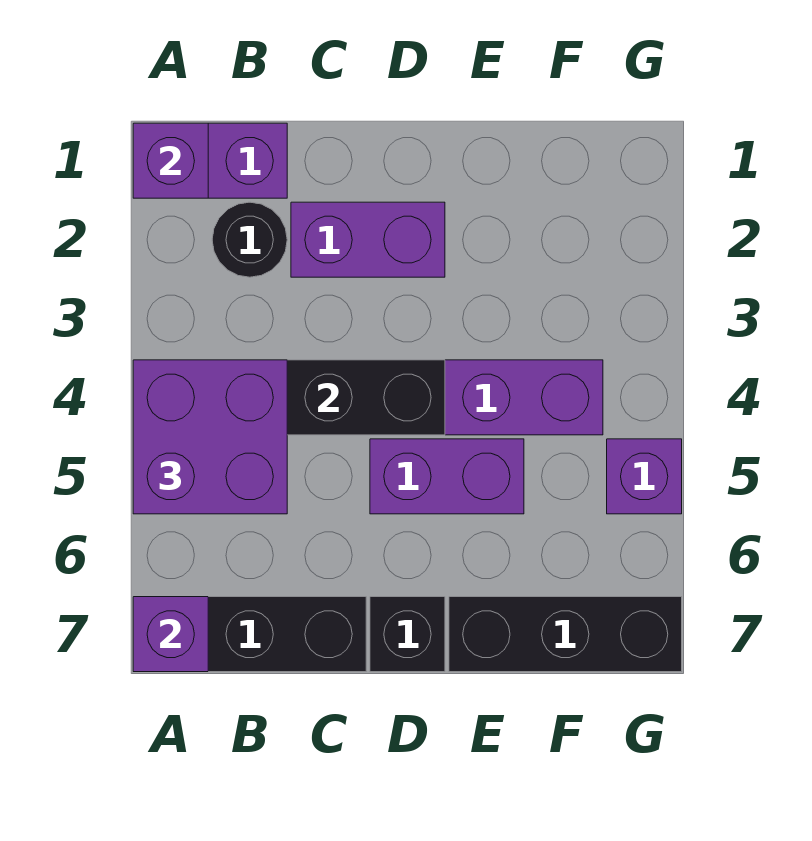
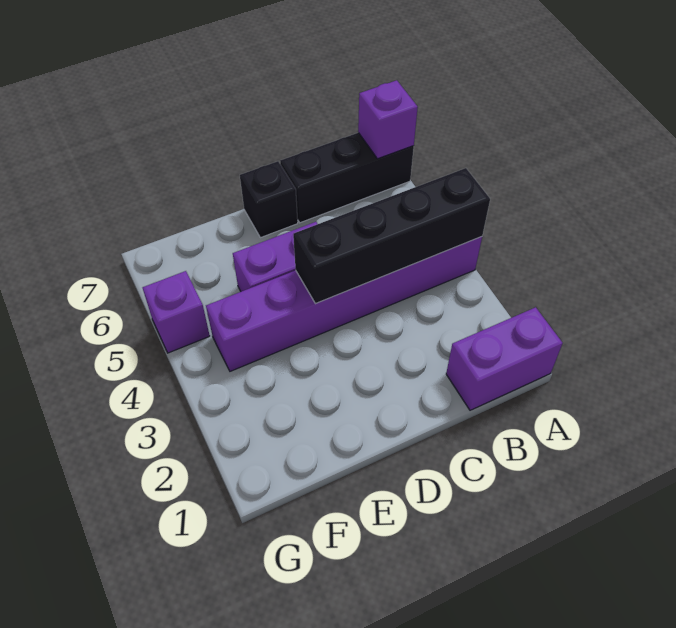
purple 1x1 brick [133,123,208,198] -> none
purple 2x2 brick [133,360,287,514] -> none
black 1x1 round brick [212,202,287,277] -> none
purple 1x2 brick [291,202,445,277] -> none
black 1x3 brick [449,597,682,672] -> none

